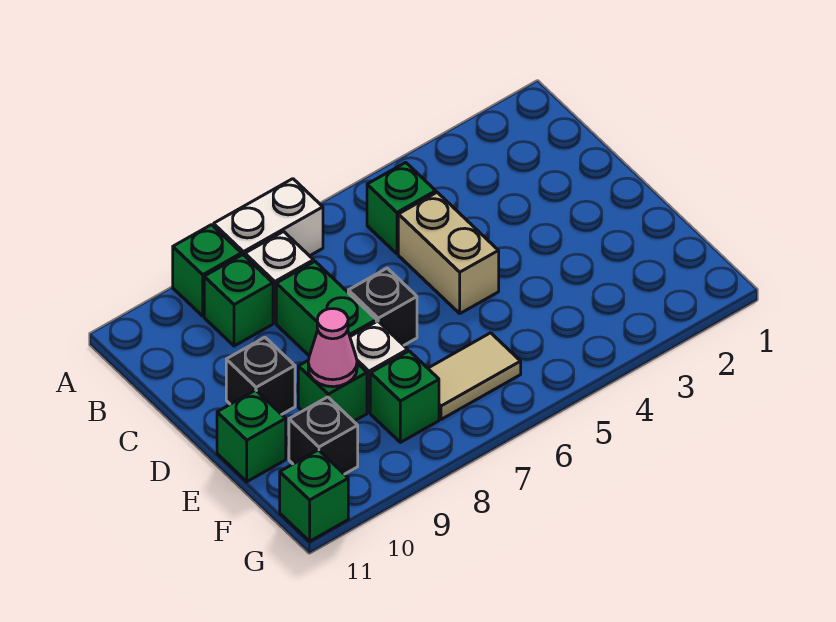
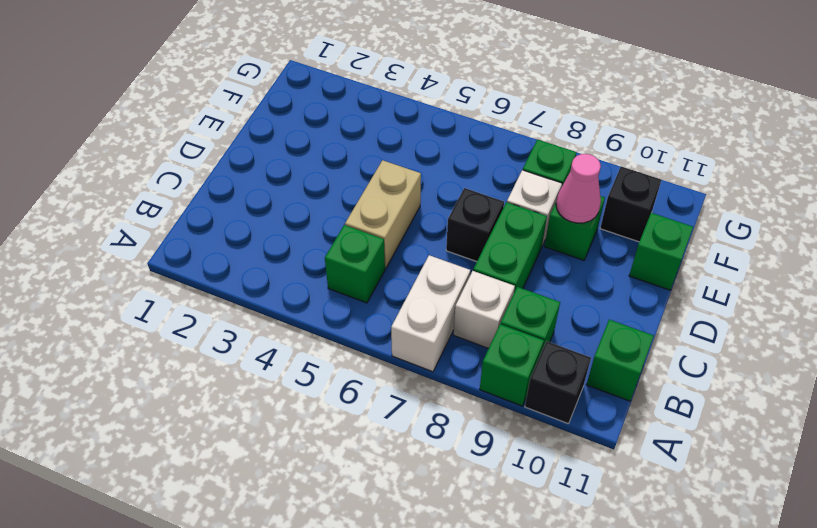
white 1x2 brick [214,179,323,256] -> white 1x2 brick turned to [391,255,470,372]
black 1x1 brick [226,337,295,415] -> black 1x1 brick moved to [525,341,591,424]
tan 1x2 tile [428,333,521,419] -> none
green 1x1 brick [280,450,348,541] -> green 1x1 brick moved to [587,320,654,401]

